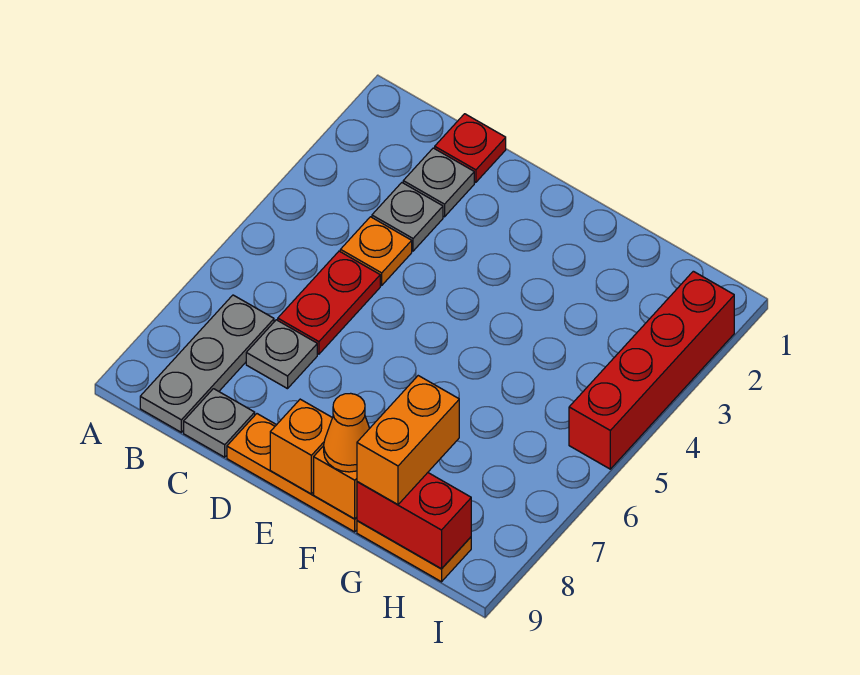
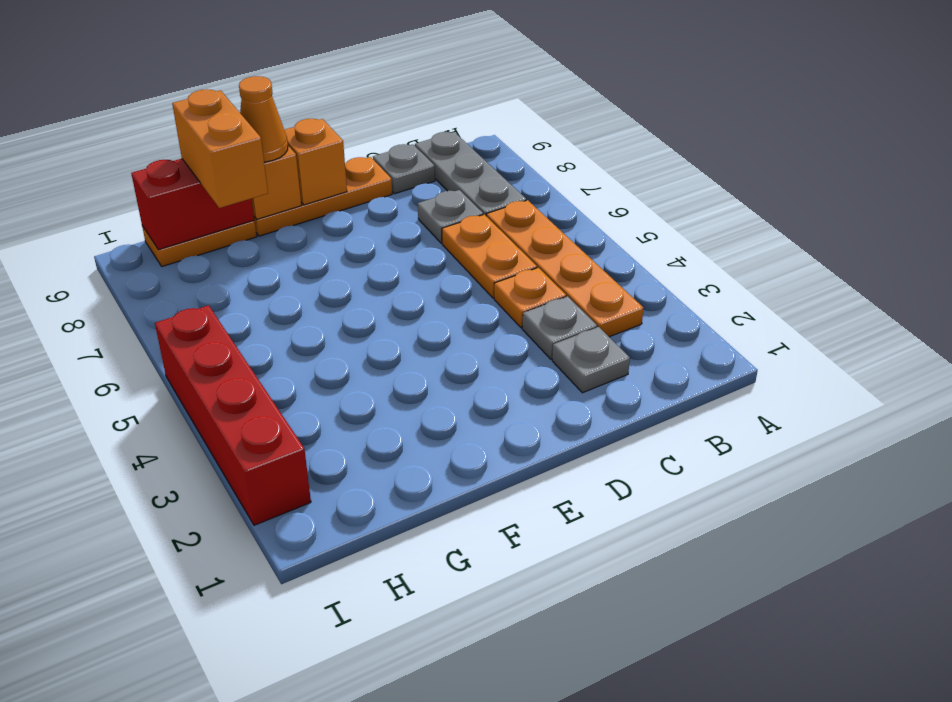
none -> orange 1x4 plate [486,200,643,337]
red 1x1 plate [435,114,506,182] -> none
red 1x2 plate [278,251,380,354] -> orange 1x2 plate [442,214,537,298]

